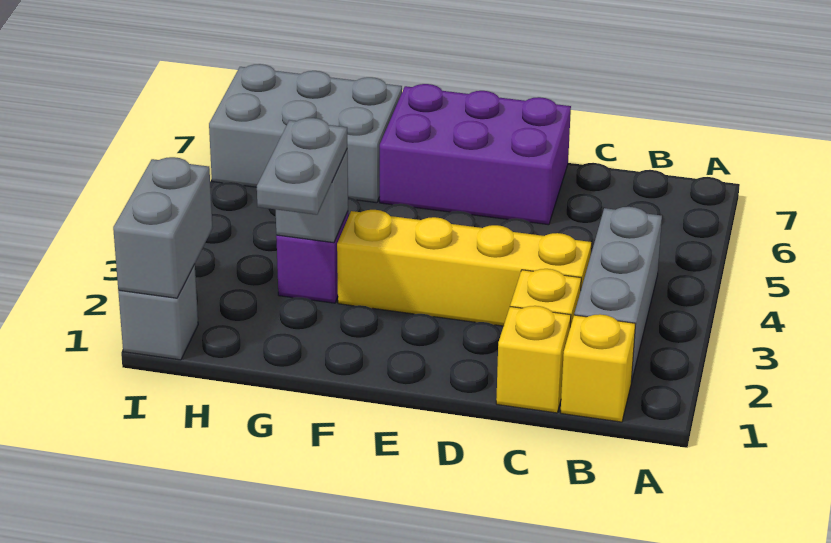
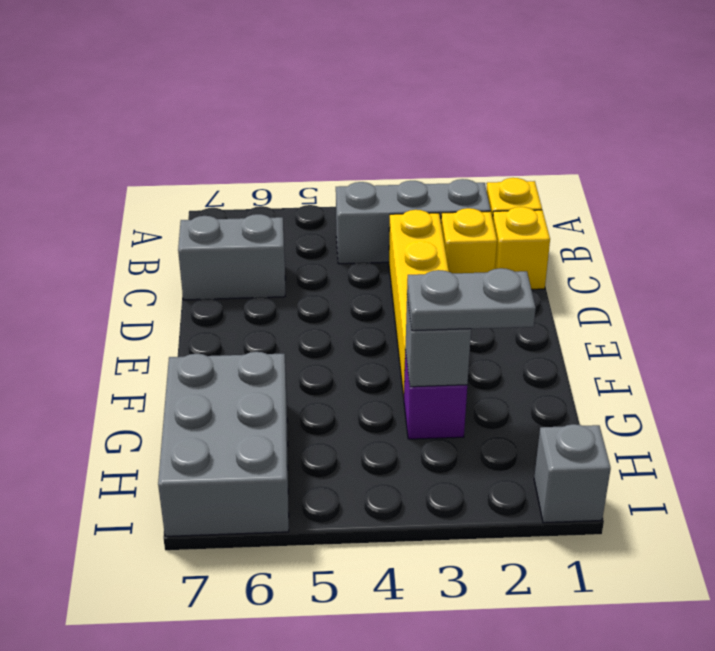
purple 2x3 brick [380,84,571,225] -> none
grey 1x2 brick [113,157,213,298] -> grey 1x2 brick moved to [178,214,285,300]

